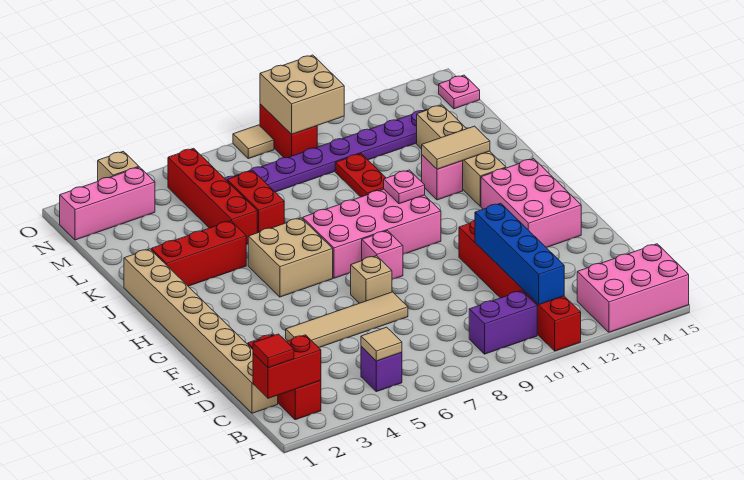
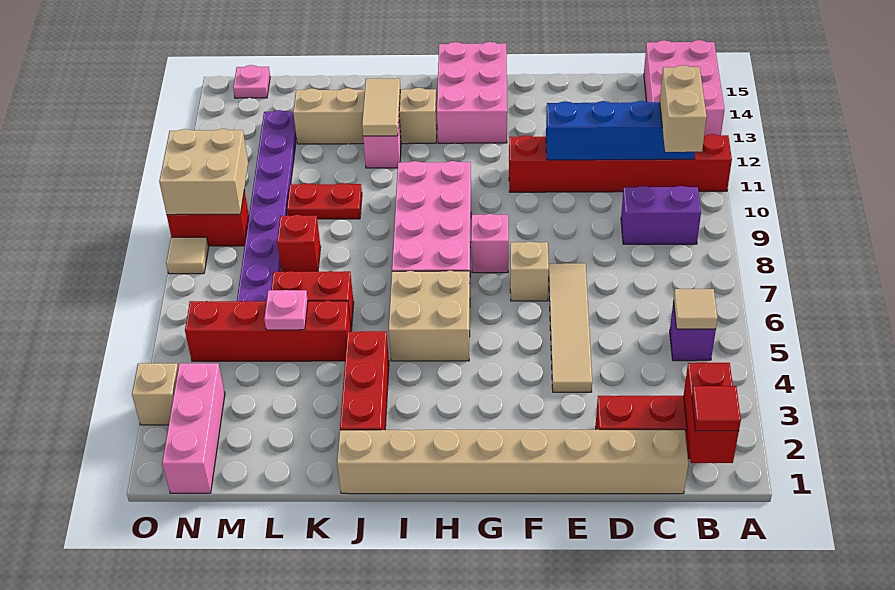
purple 1x2 brick [469,291,537,354] -> purple 1x2 brick turned to [621,186,701,244]
none -> tan 1x2 brick [660,65,707,152]
pink 2x3 brick [481,159,581,247] -> pink 2x3 brick turned to [437,42,507,143]
pink 1x1 plate [384,170,425,204] -> pink 1x1 plate moved to [264,290,308,330]
none -> red 1x1 brick [277,215,321,272]

